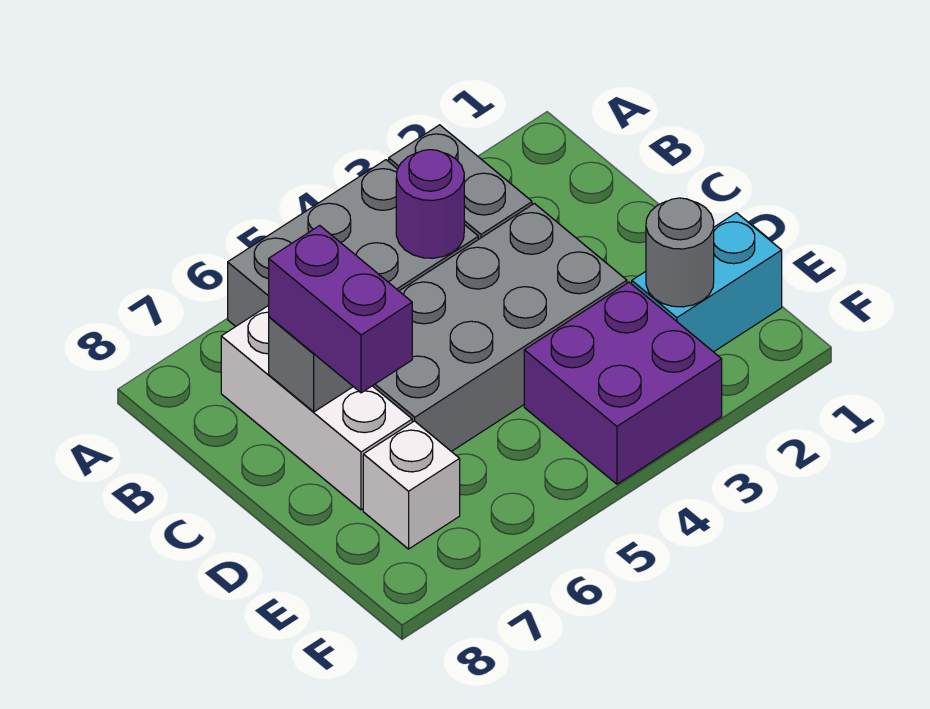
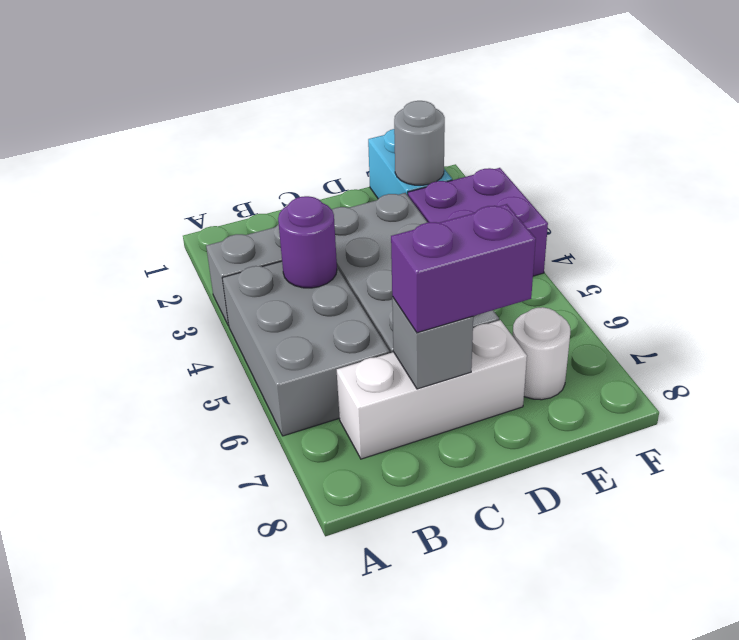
white 1x1 brick [363,421,460,549] -> white 1x1 round brick [513,307,570,400]

